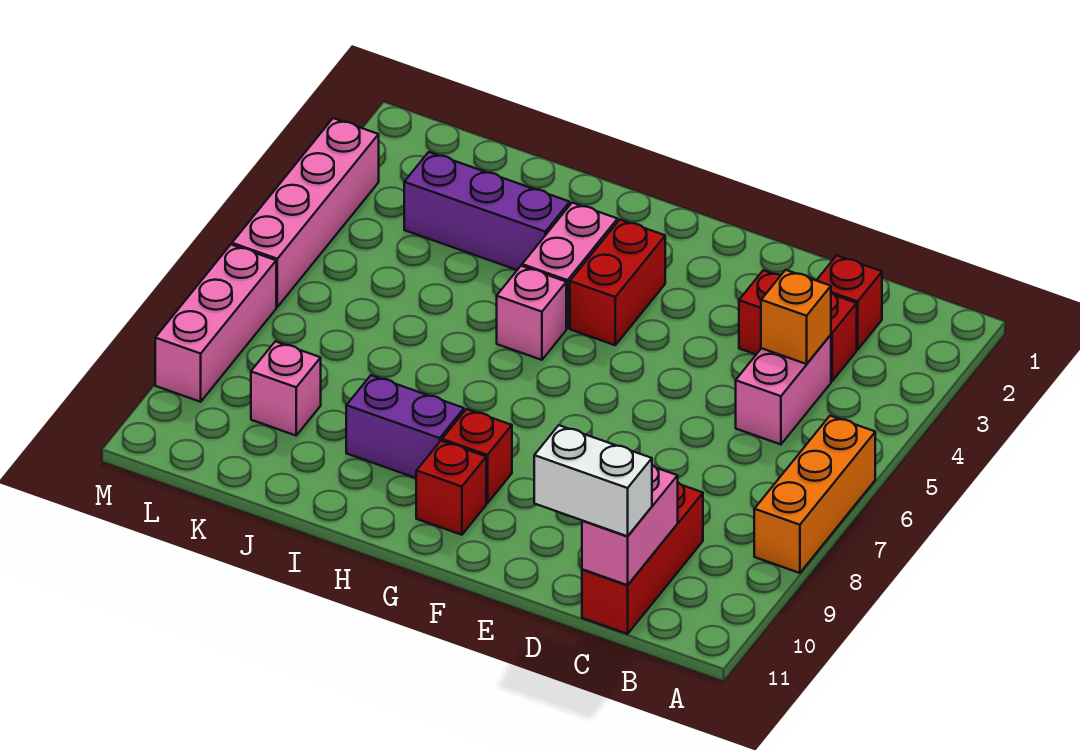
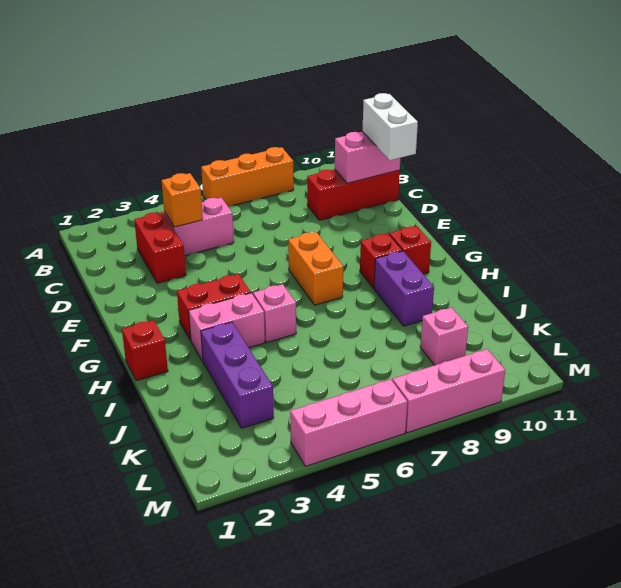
red 1x1 brick [816,256,882,350] -> red 1x1 brick moved to [122,320,168,381]
none -> orange 1x2 brick [288,232,343,305]
pink 1x4 brick [232,118,379,307] -> pink 1x3 brick [290,379,407,466]

